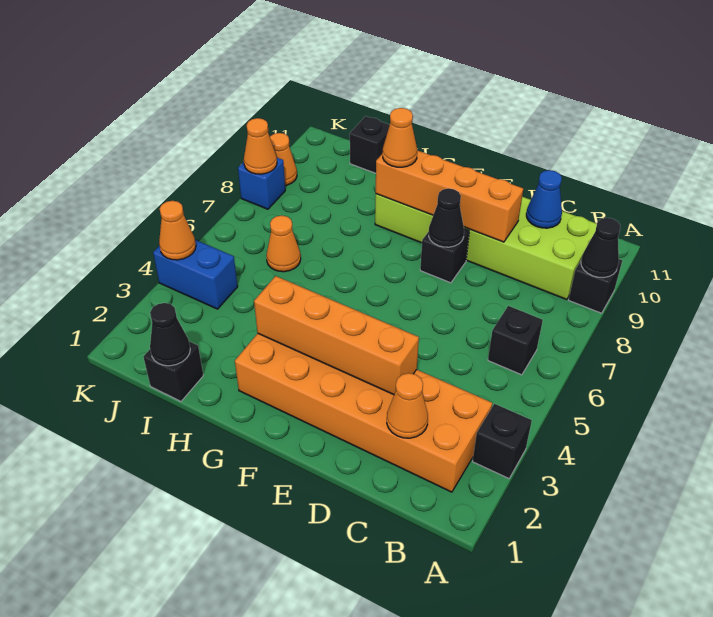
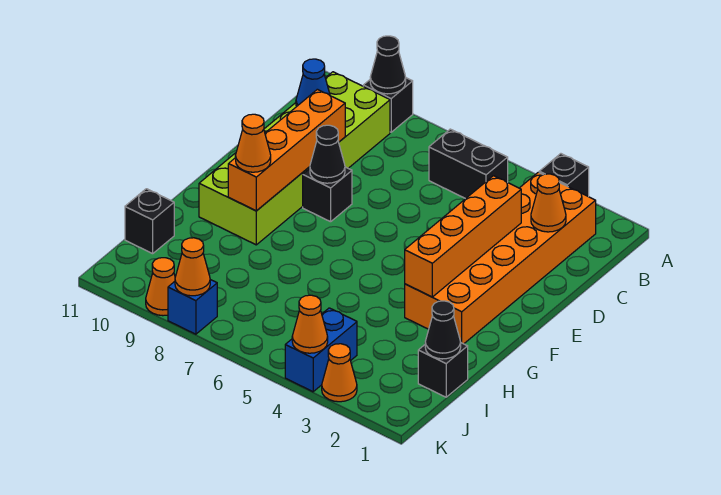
black 1x1 brick [488,306,543,375] -> black 1x2 brick [429,129,508,199]
orange 1x1 cone [266,216,301,272] -> orange 1x1 cone moved to [322,344,357,402]

